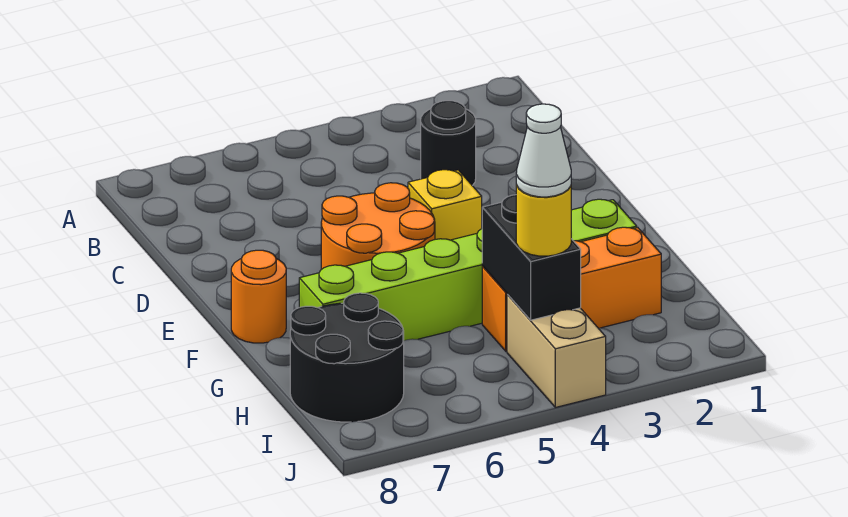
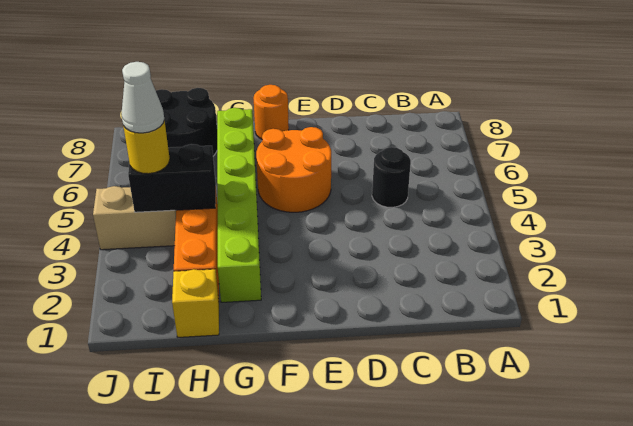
black 1x1 round brick [421,101,476,186] -> black 1x1 round brick moved to [372,147,411,207]
yellow 1x1 brick [408,170,482,240] -> yellow 1x1 brick moved to [172,269,219,337]

